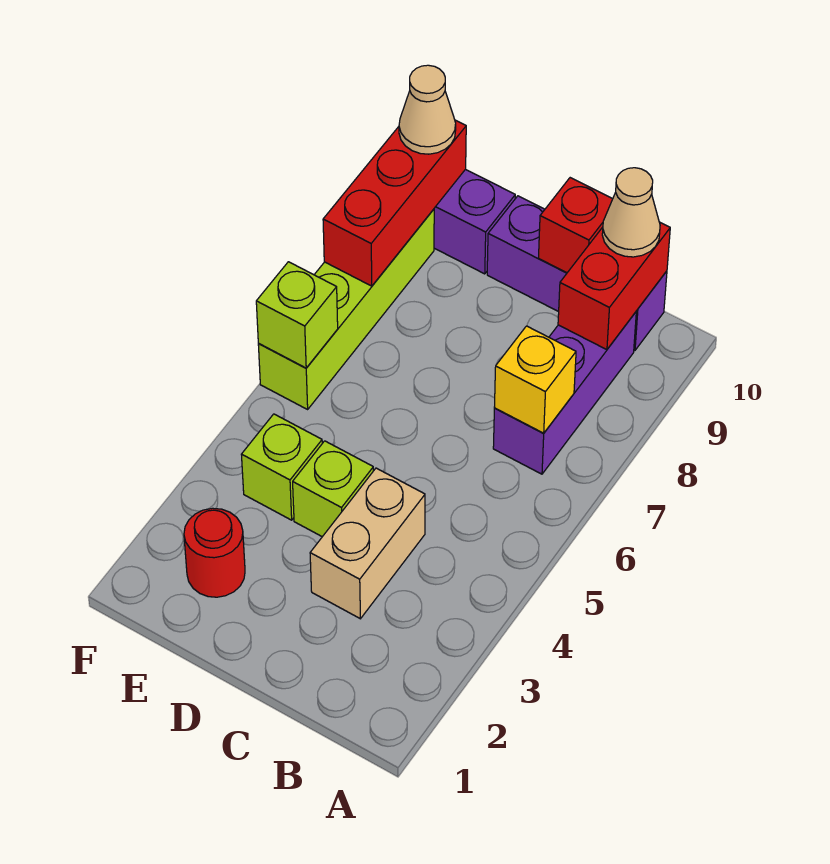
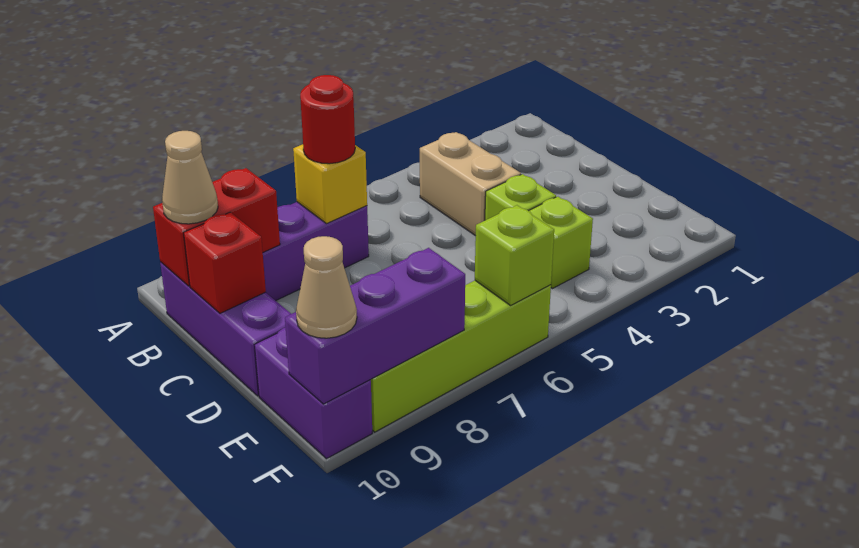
tan 1x2 brick [310,468,425,619] -> tan 1x2 brick turned to [420,132,521,236]
red 1x1 round brick [184,508,245,597] -> red 1x1 round brick moved to [300,75,355,164]
red 1x3 brick [323,120,466,286] -> purple 1x3 brick [285,248,465,404]

